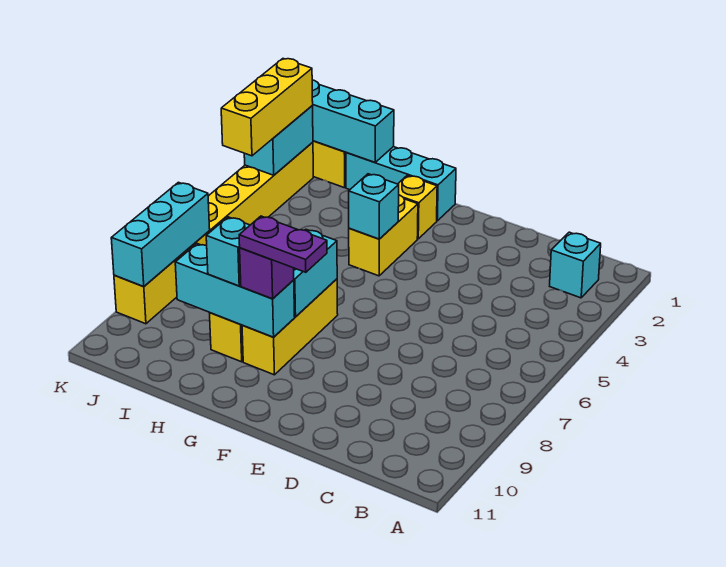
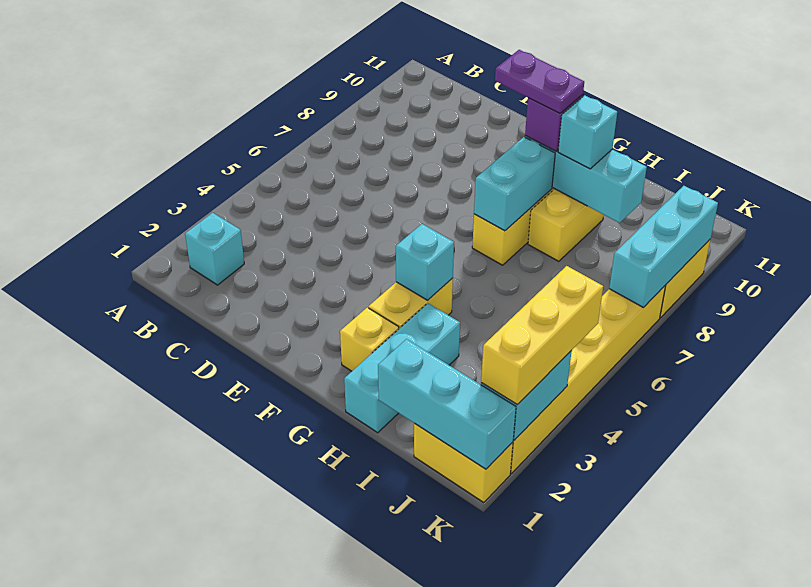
cyan 1x3 brick [346,147,456,221] -> cyan 1x3 brick turned to [344,303,460,433]

